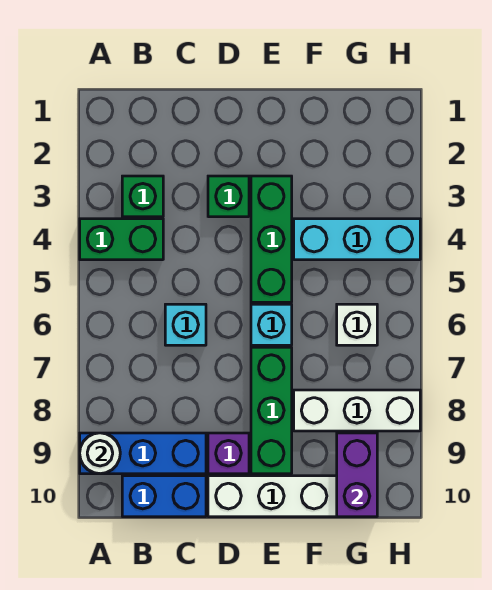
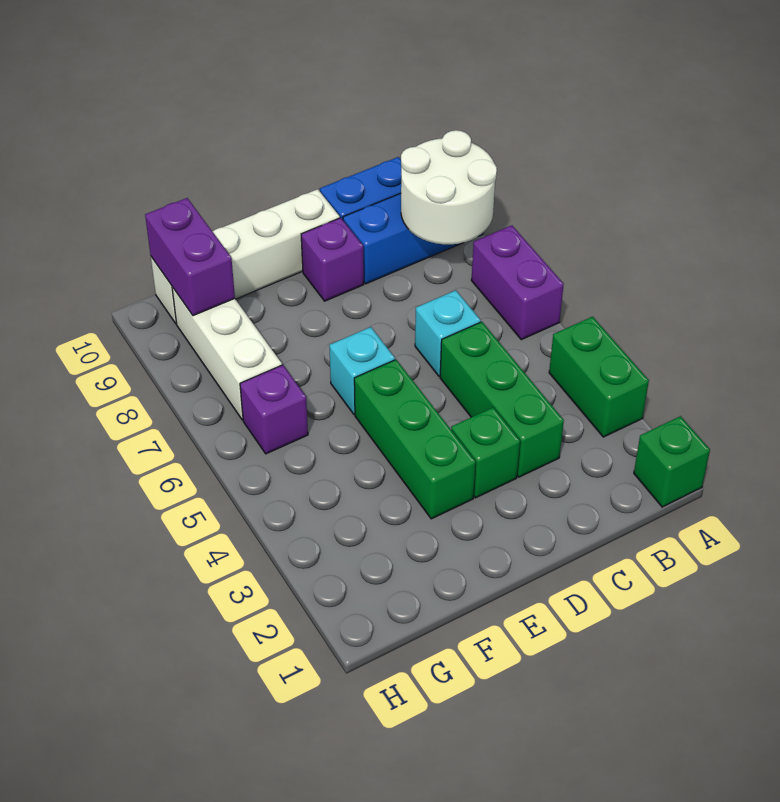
green 1x2 brick [80,219,163,260] -> green 1x2 brick turned to [549,317,649,437]
none -> purple 1x2 brick [471,225,564,340]
white 1x1 round brick [80,433,120,474] -> white 2x2 round brick [401,130,497,244]
green 1x1 brick [122,176,163,217] -> green 1x1 brick moved to [634,416,710,507]
green 1x3 brick [251,347,292,474] -> green 1x3 brick moved to [440,322,564,477]
cyan 1x3 brick [294,219,420,260] -> none
white 1x3 brick [294,390,420,431] -> white 1x3 brick turned to [172,287,282,420]
white 1x1 brick [337,304,377,345] -> purple 1x1 brick [240,365,308,454]

